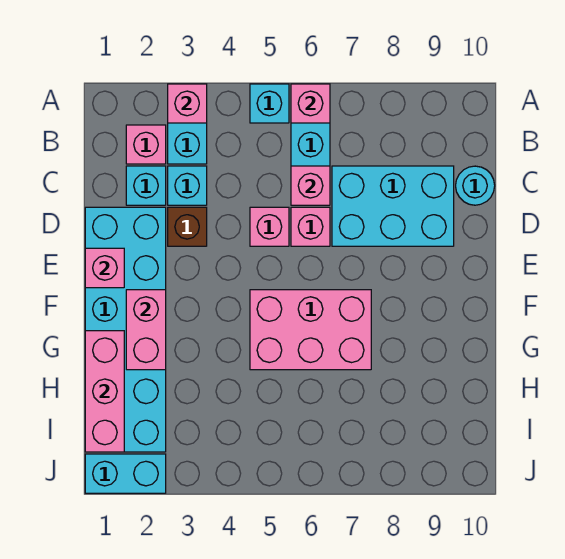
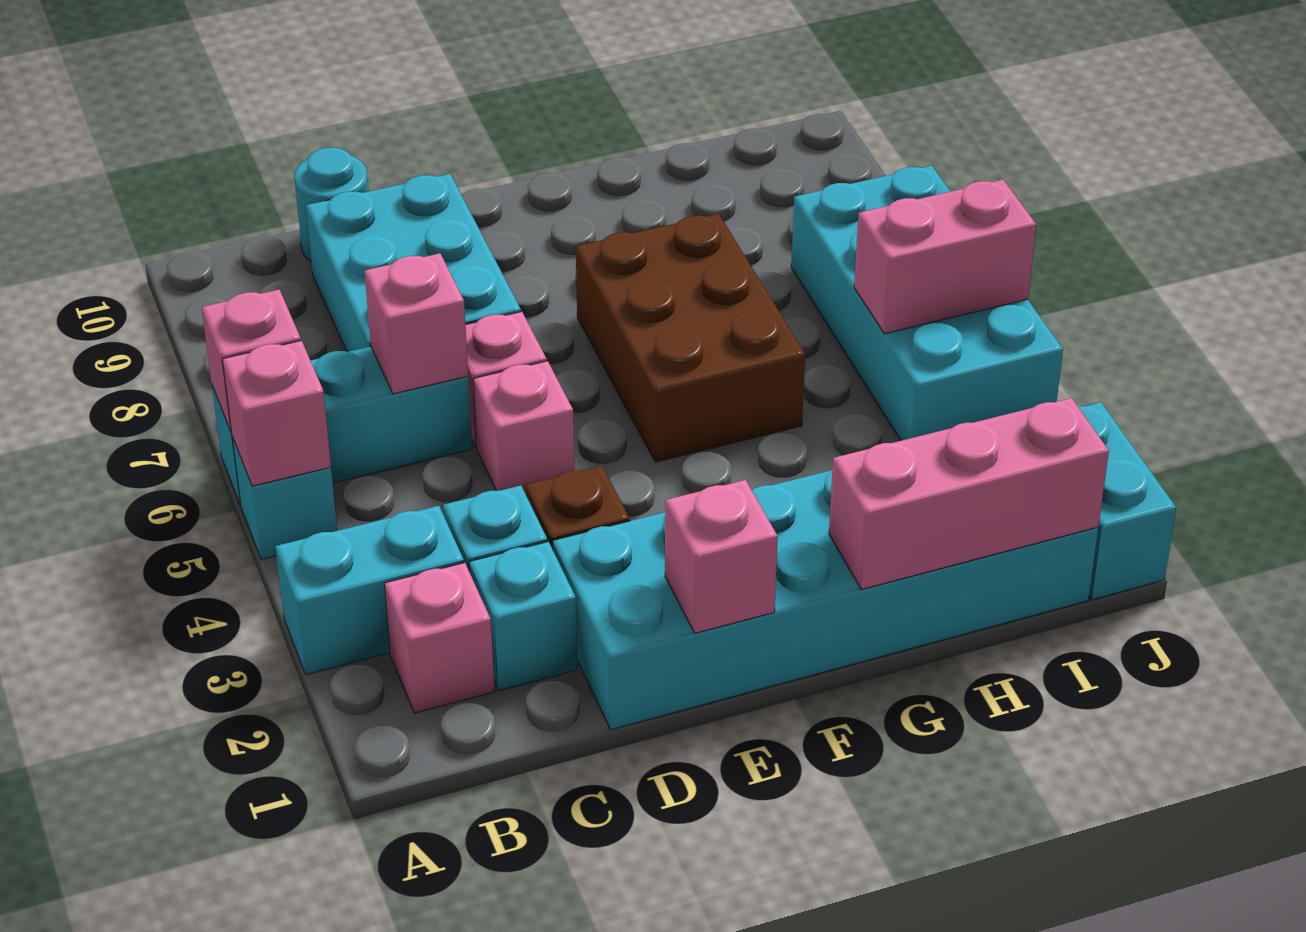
pink 1x1 brick [168,84,207,123] -> pink 1x1 brick moved to [222,341,331,486]
pink 1x2 brick [126,290,166,370] -> pink 1x2 brick moved to [854,180,1036,334]
pink 2x3 brick [250,290,371,370] -> brown 2x3 brick [576,214,805,462]
none -> cyan 2x4 brick [791,165,1063,441]

